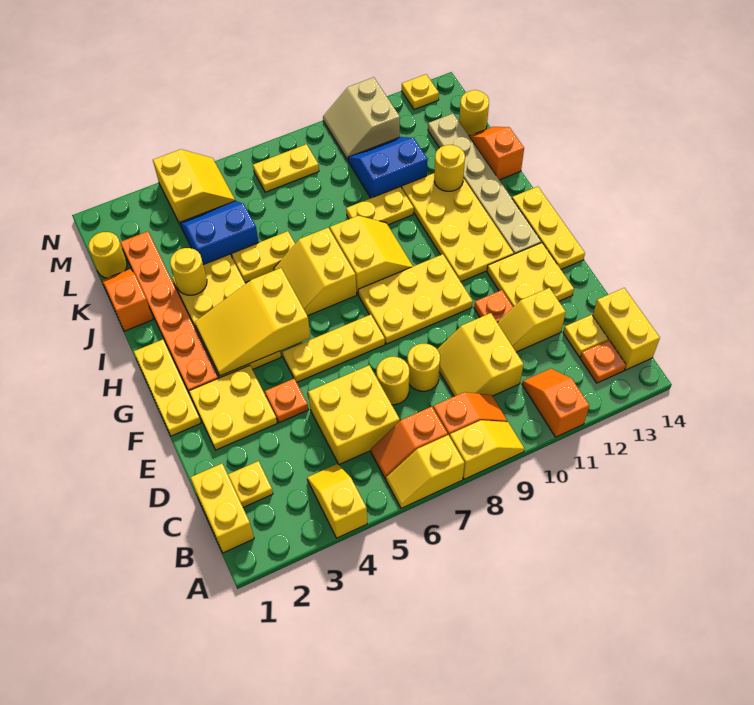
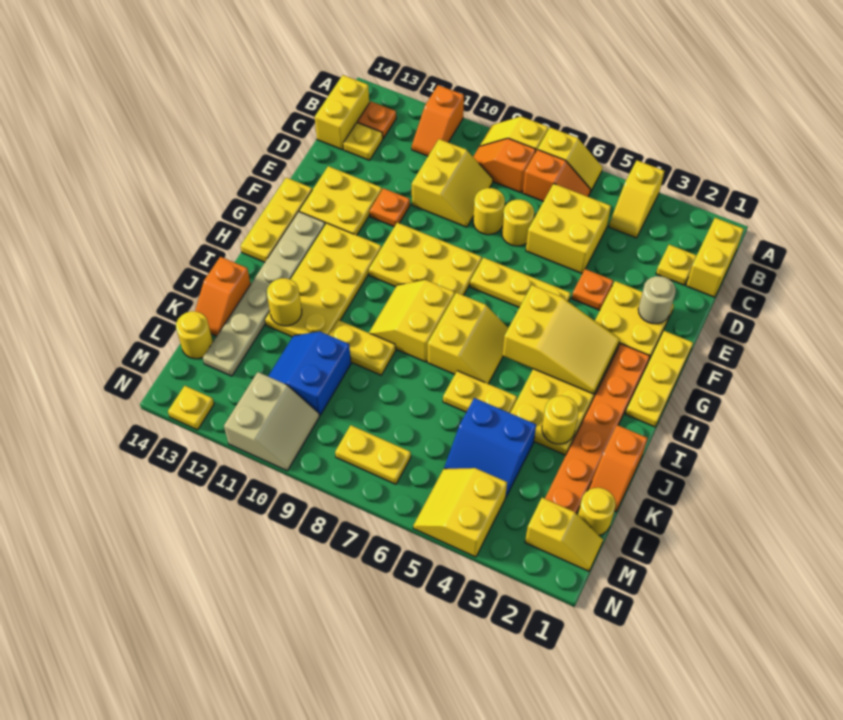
yellow 1x2 slope [497,288,566,352] -> yellow 1x2 slope moved to [525,498,603,571]
none -> tan 1x1 round brick [638,276,676,324]
blue 2x2 slope [348,137,428,198] -> blue 2x2 slope turned to [268,331,351,415]

